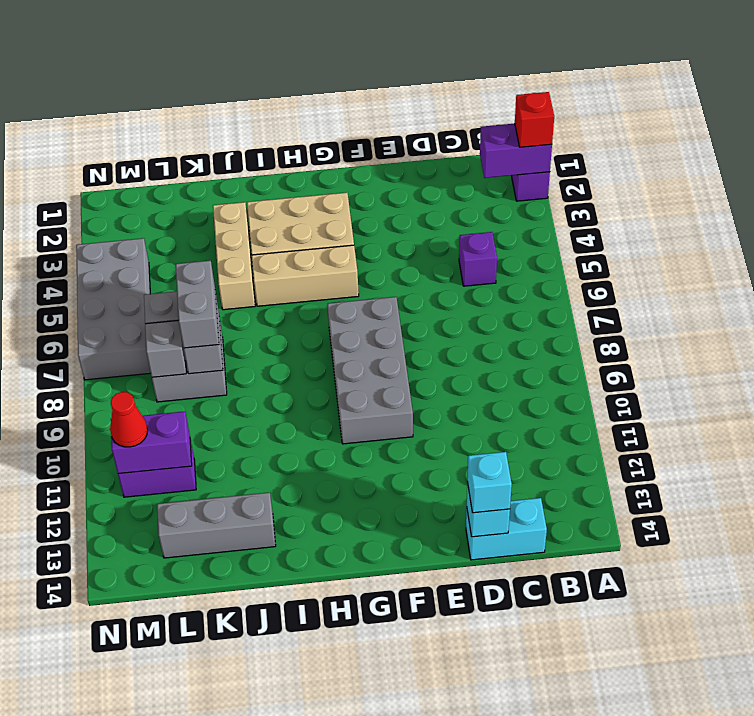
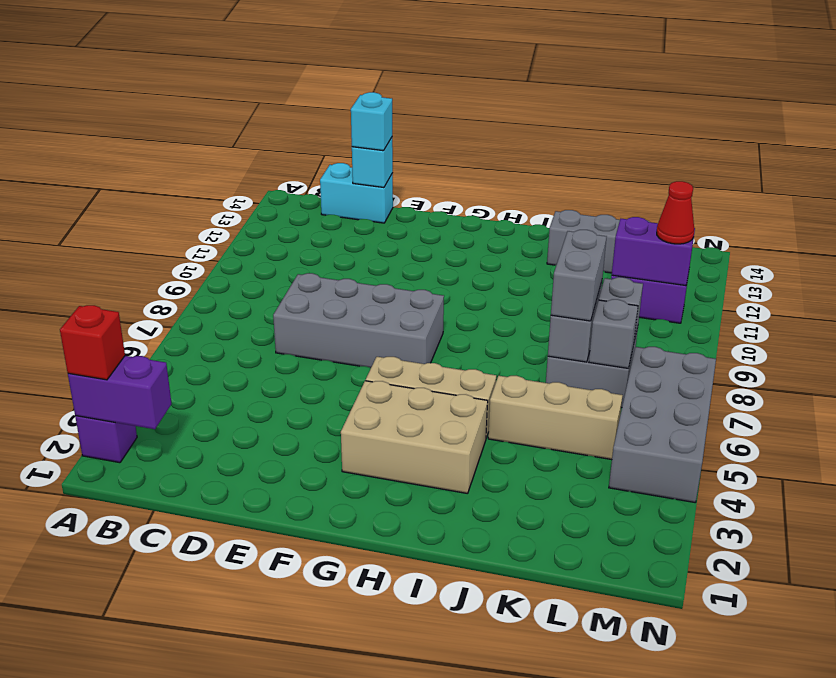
purple 1x1 brick [459,232,497,286] -> none
grey 2x4 brick [327,297,413,444] -> grey 2x4 brick turned to [273,273,444,368]
tan 1x3 brick [213,202,255,310] -> tan 1x3 brick turned to [488,376,623,460]

